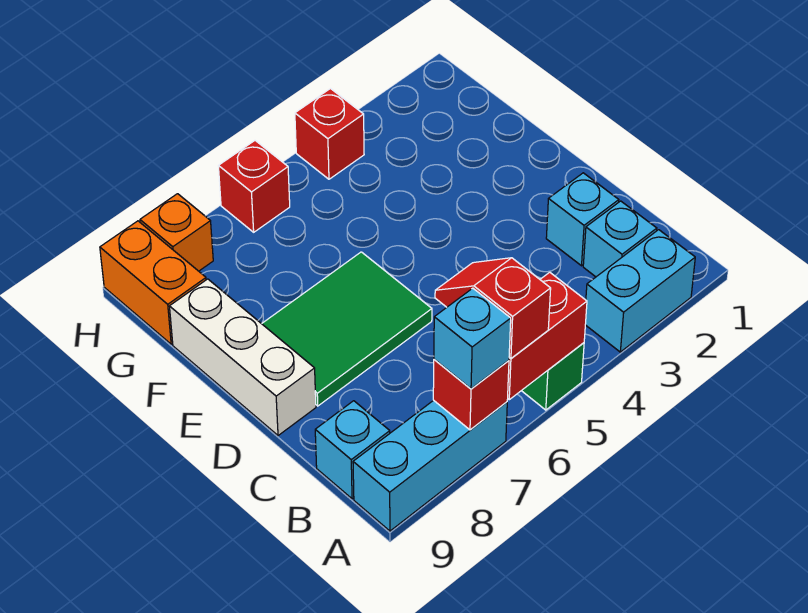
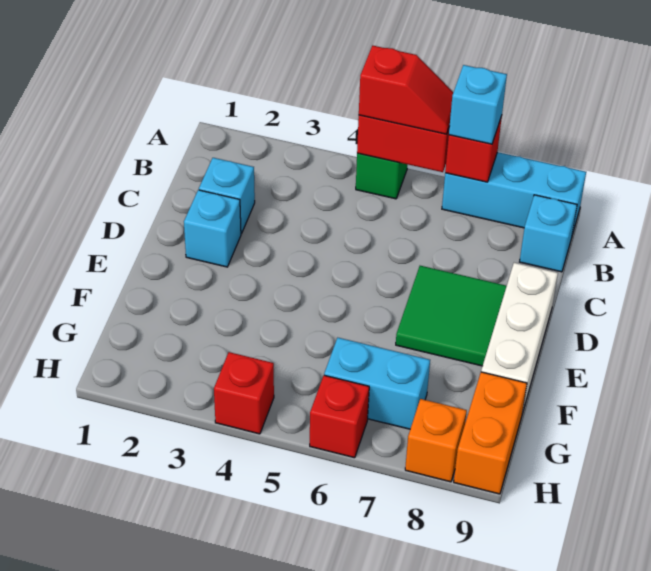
cyan 1x2 brick [585,230,695,352] -> cyan 1x2 brick moved to [324,338,430,429]
red 1x2 slope [435,258,551,358] -> red 1x2 slope turned to [359,46,453,134]
cyan 1x1 brick [583,201,657,277] -> cyan 1x1 brick moved to [184,190,241,267]
green 2x3 tile [262,252,432,406] -> green 2x2 tile [396,266,507,366]

